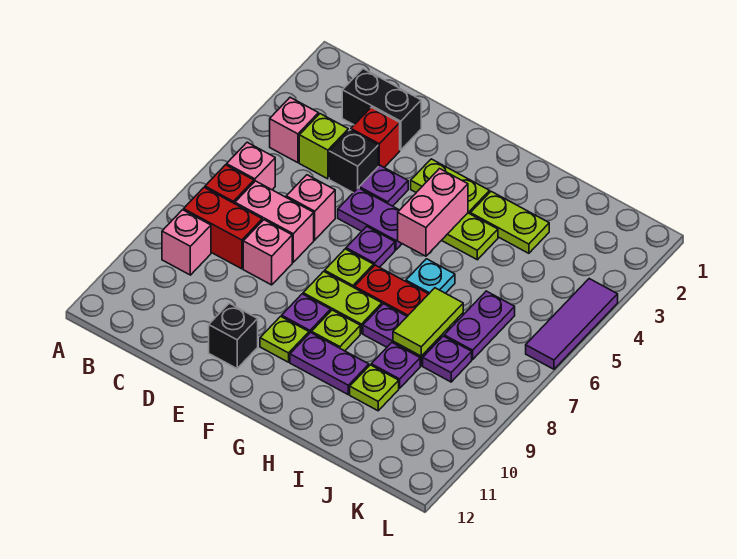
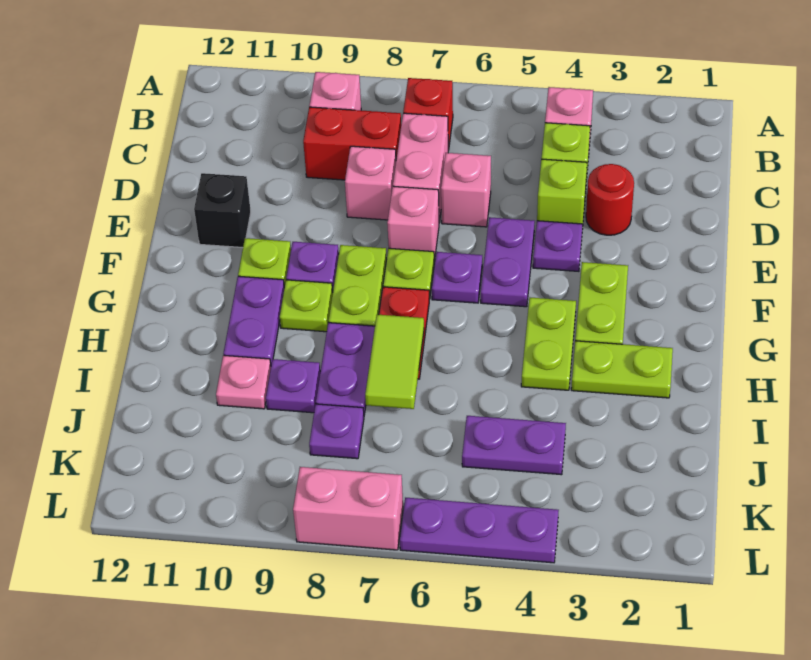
pink 1x1 brick [227,142,275,190] -> pink 1x1 brick moved to [387,186,439,261]
red 1x2 brick [184,187,262,269] -> red 1x2 brick turned to [303,107,401,180]
black 1x2 brick [342,69,421,150] -> none
red 1x1 brick [351,107,400,167] -> red 1x1 round brick [586,164,634,235]
black 1x1 brick [329,130,378,193] -> lime 1x1 brick [537,159,587,229]
pink 1x2 brick [398,169,468,256] -> pink 1x2 brick moved to [293,467,403,550]
lime 1x2 plate [470,192,549,253] -> lime 1x2 plate turned to [571,341,673,398]
cyan 1x1 plate [406,259,455,294] -> none
lime 1x2 tile [393,288,463,356] -> lime 1x2 tile turned to [365,315,424,409]
lime 1x1 plate [350,365,399,411] -> pink 1x1 plate [216,355,271,409]
purple 1x2 plate [444,291,515,359] -> purple 1x2 plate moved to [462,416,566,475]
purple 1x3 tile [526,279,618,369] -> purple 1x3 plate [400,498,559,563]

